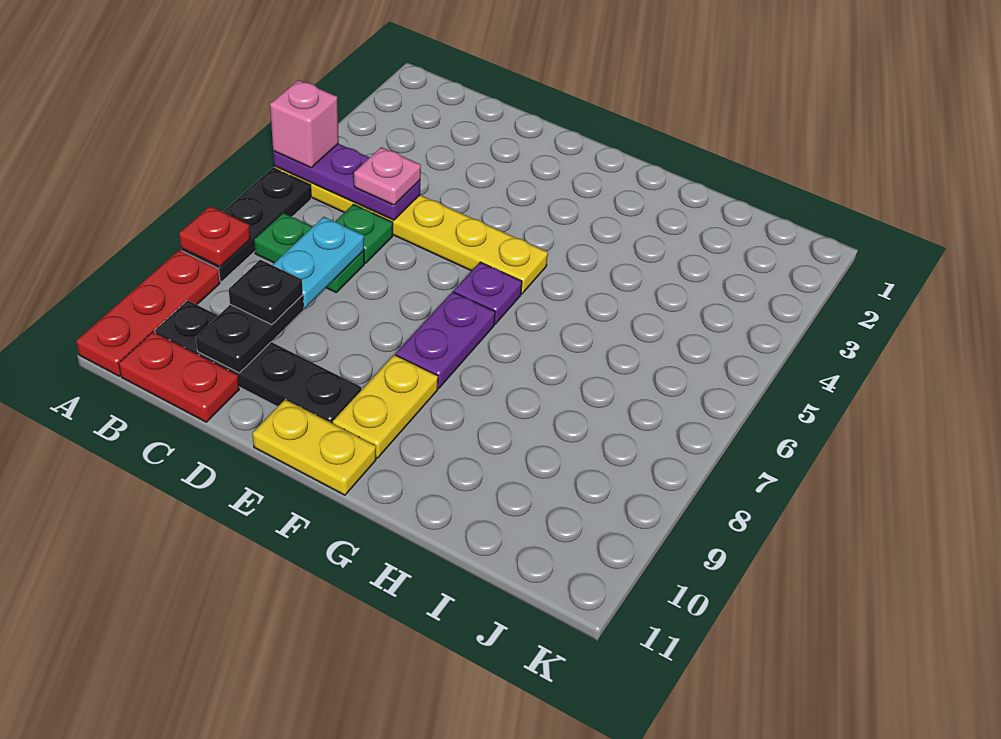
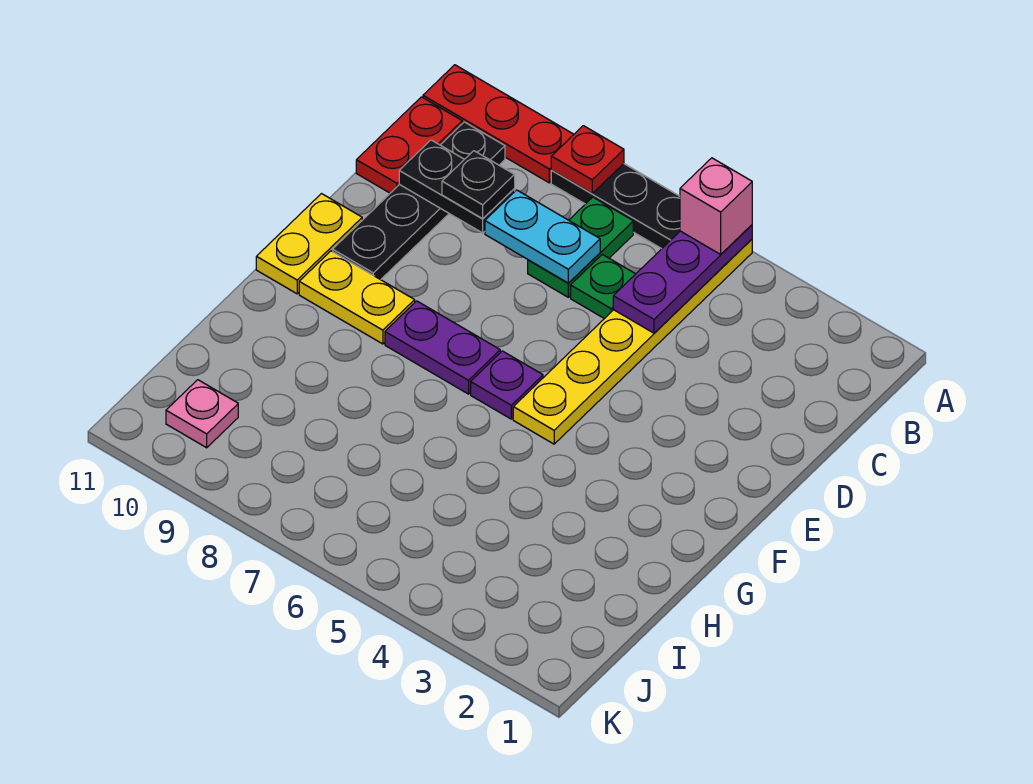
pink 1x1 plate [354,147,421,205] -> pink 1x1 plate moved to [166,380,238,448]

